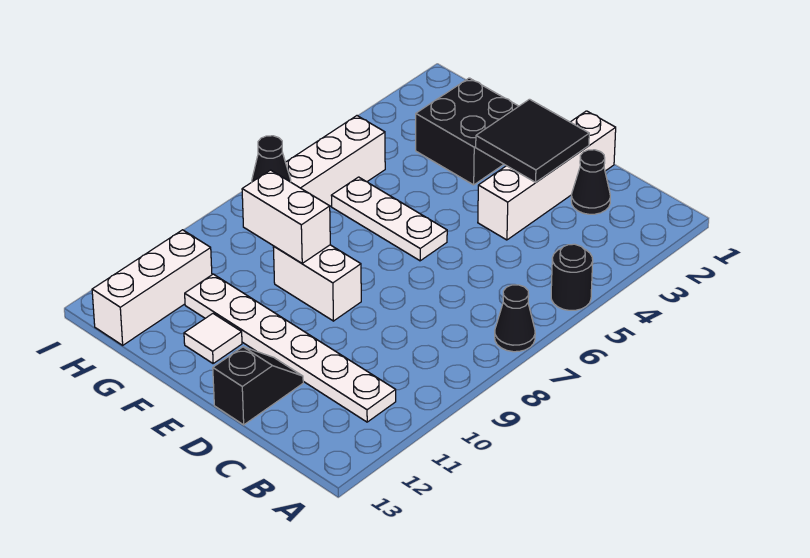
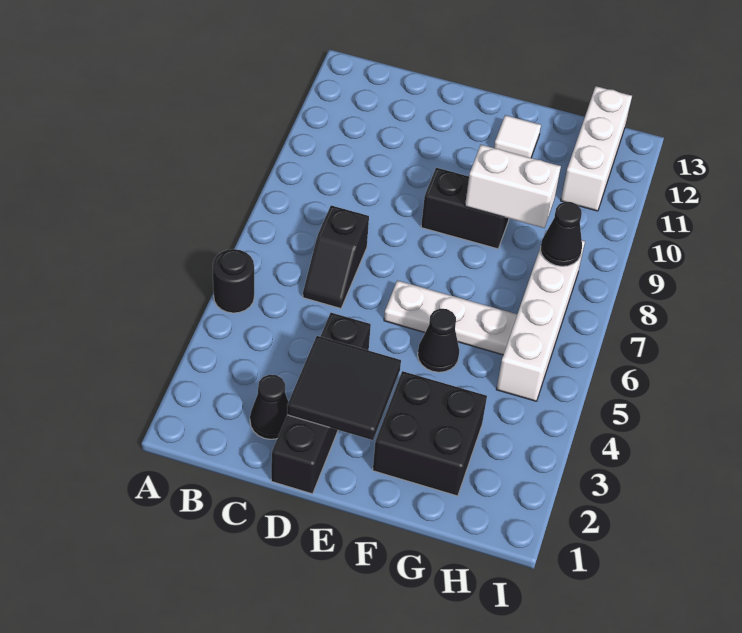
black 1x1 cone [495,285,535,352] -> black 1x1 cone moved to [418,309,459,372]
white 1x6 plate [185,274,396,422] -> none
white 1x4 brick [478,111,616,240] -> black 1x4 brick [271,313,371,494]
black 1x2 slope [213,347,303,425] -> black 1x2 slope moved to [303,205,369,308]
white 1x2 brick [273,245,361,321] -> black 1x2 brick [421,168,509,249]

